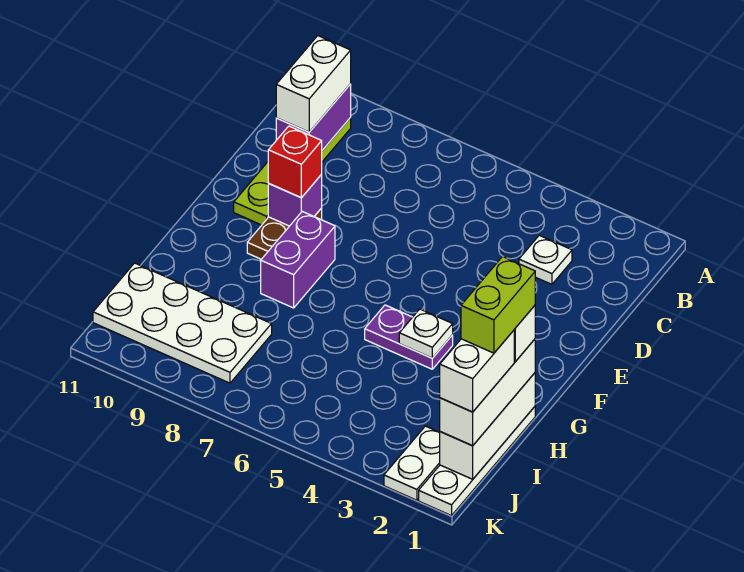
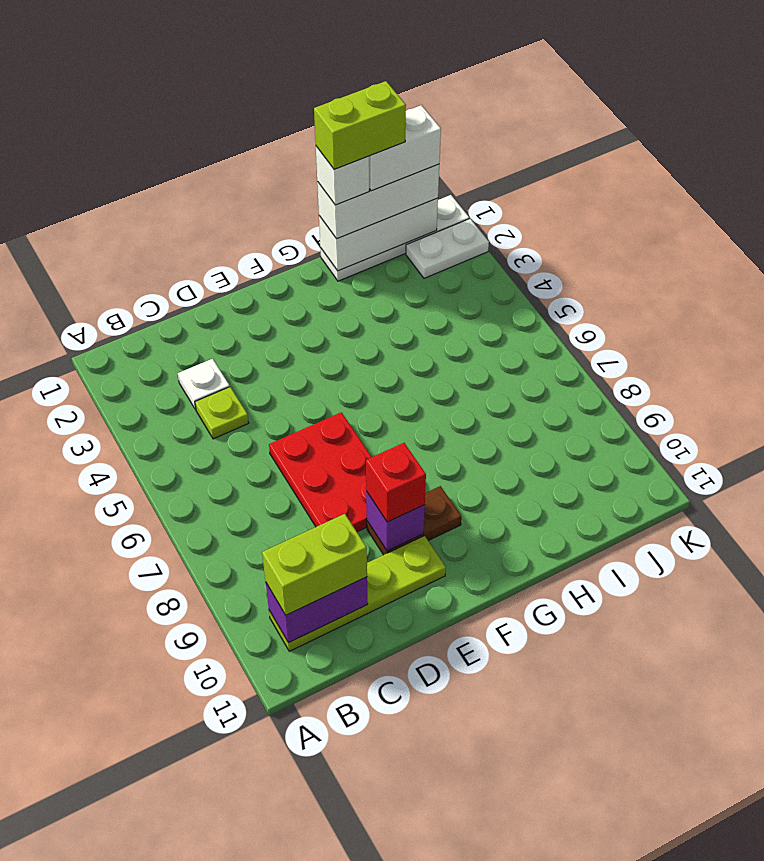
white 1x2 brick [276,36,351,132] -> lime 1x2 brick [262,514,367,615]
none -> lime 1x1 plate [195,387,249,439]
none -> red 2x3 plate [269,412,371,532]
purple 1x2 brick [261,211,335,308] -> none
purple 1x2 plate [365,305,453,369] -> none
white 1x1 plate [399,309,453,358] -> none
white 2x4 plate [93,263,272,383] -> none

